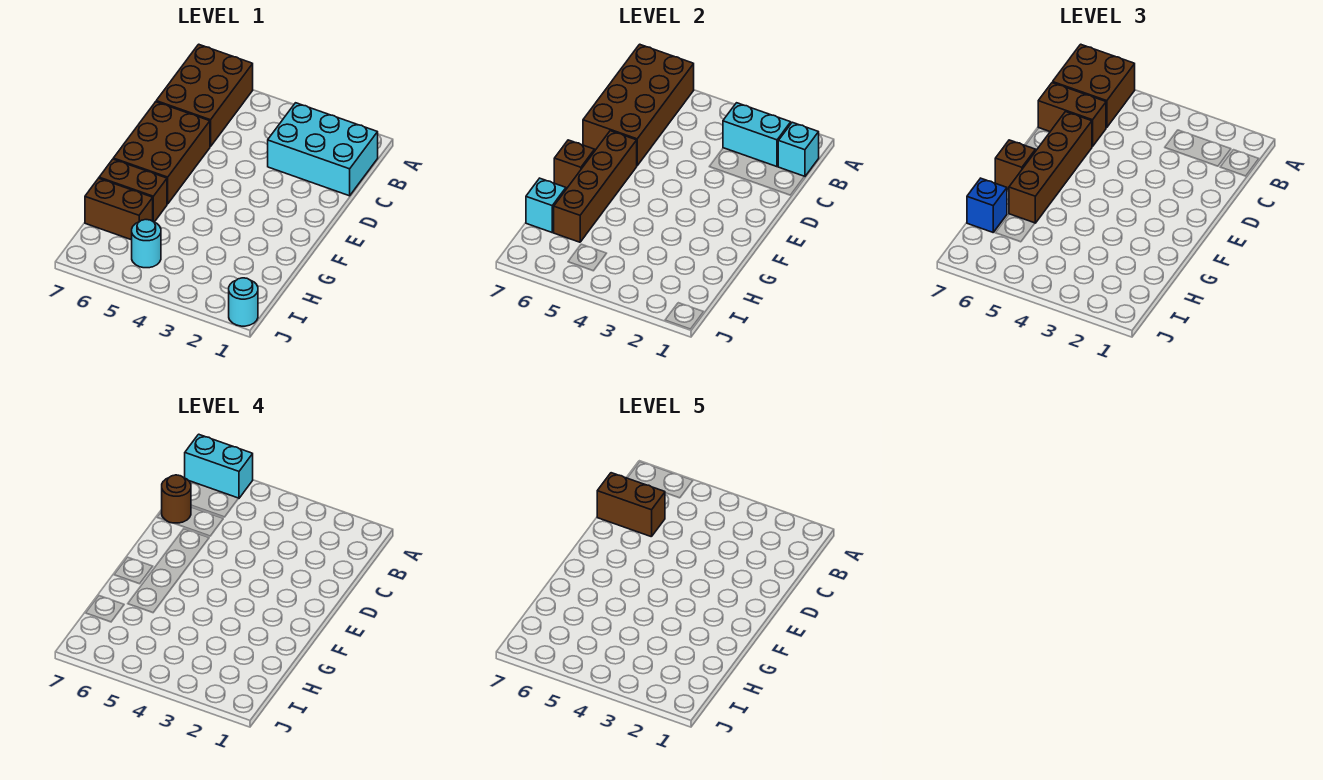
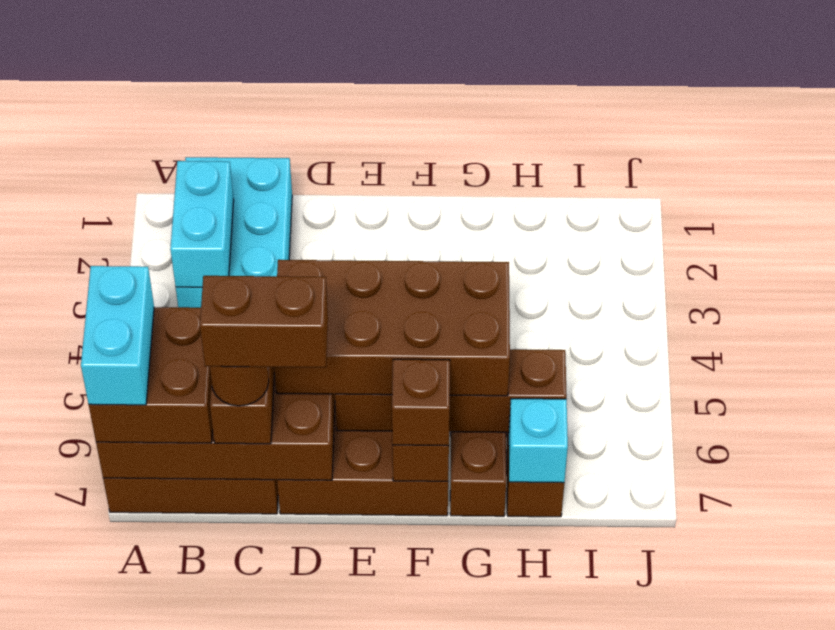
cyan 1x1 brick [778,122,819,177] -> none
brown 1x2 brick [597,473,665,537] -> brown 1x2 brick turned to [200,276,328,367]
brown 1x4 brick [1009,112,1092,223] -> brown 2x4 brick [274,260,510,396]
blue 1x1 brick [967,178,1007,232] -> none
cyan 1x1 round brick [132,220,161,268] -> none
cyan 1x1 round brick [229,278,258,326] -> none

